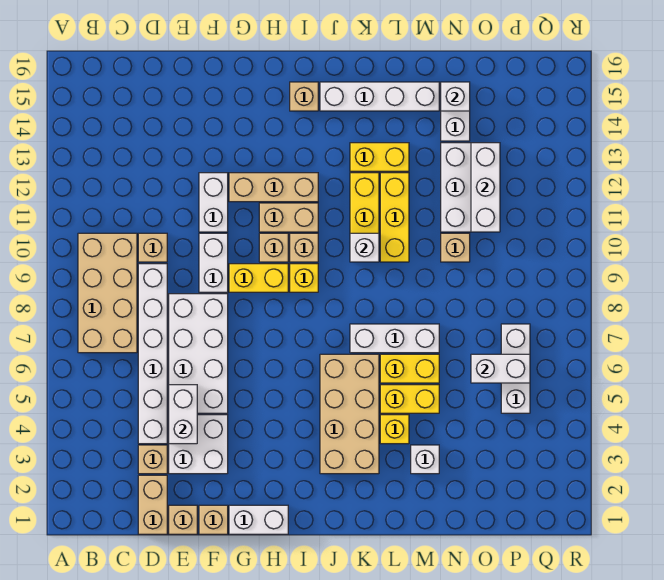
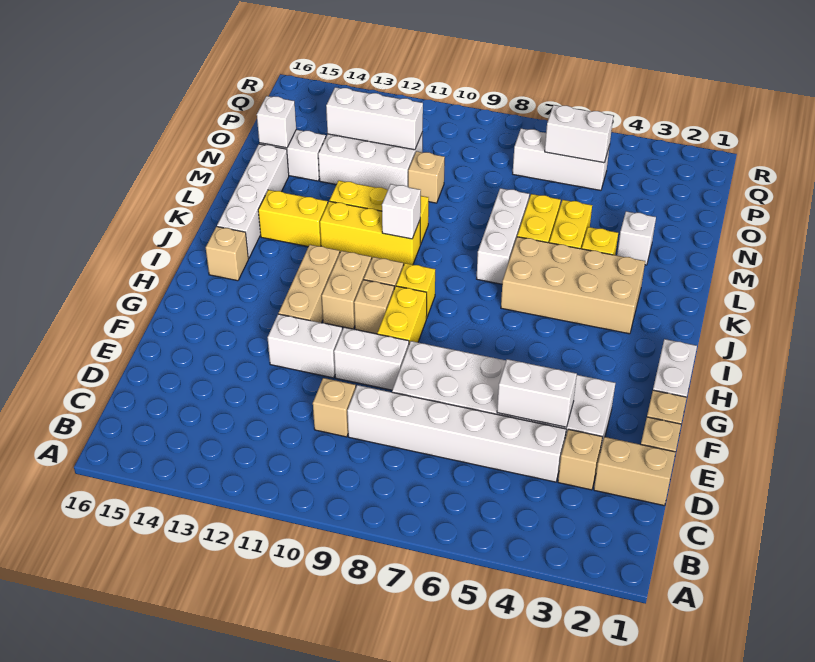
tan 2x4 brick [78,233,137,353] -> none
yellow 1x2 brick [350,143,409,171] -> yellow 1x2 brick turned to [258,190,328,247]
white 1x2 brick [471,354,530,383] -> white 1x2 brick turned to [545,105,613,163]

